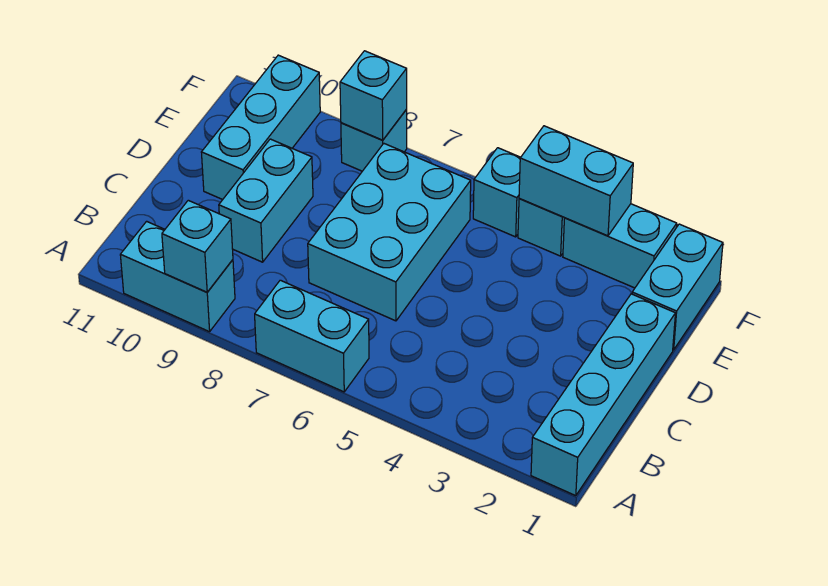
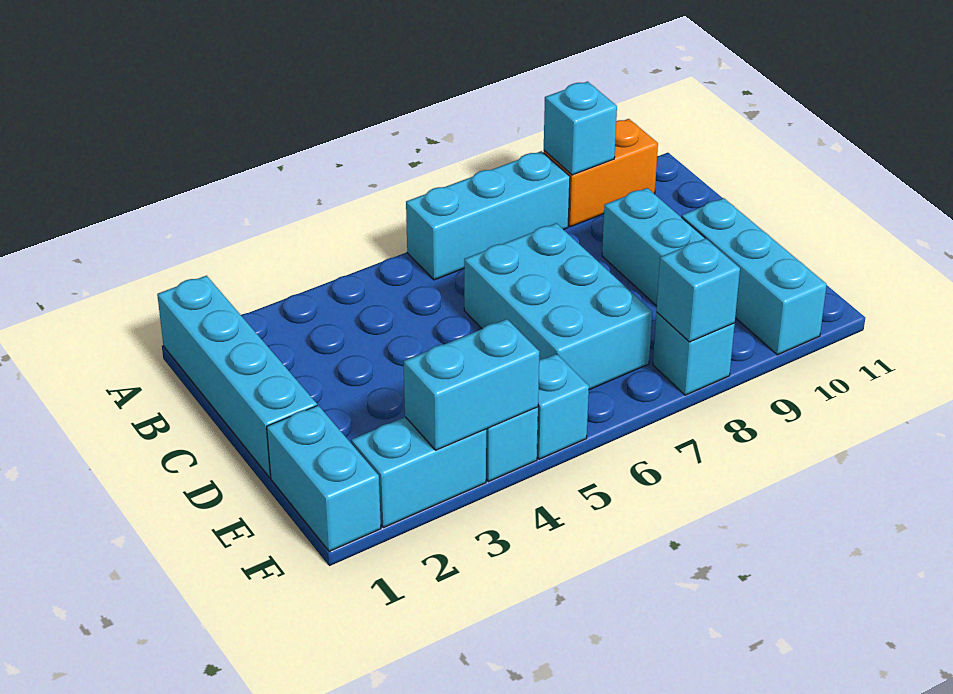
cyan 1x2 brick [255,280,369,392] -> cyan 1x3 brick [406,151,570,280]
cyan 1x2 brick [120,221,235,332] -> orange 1x2 brick [544,119,658,227]

